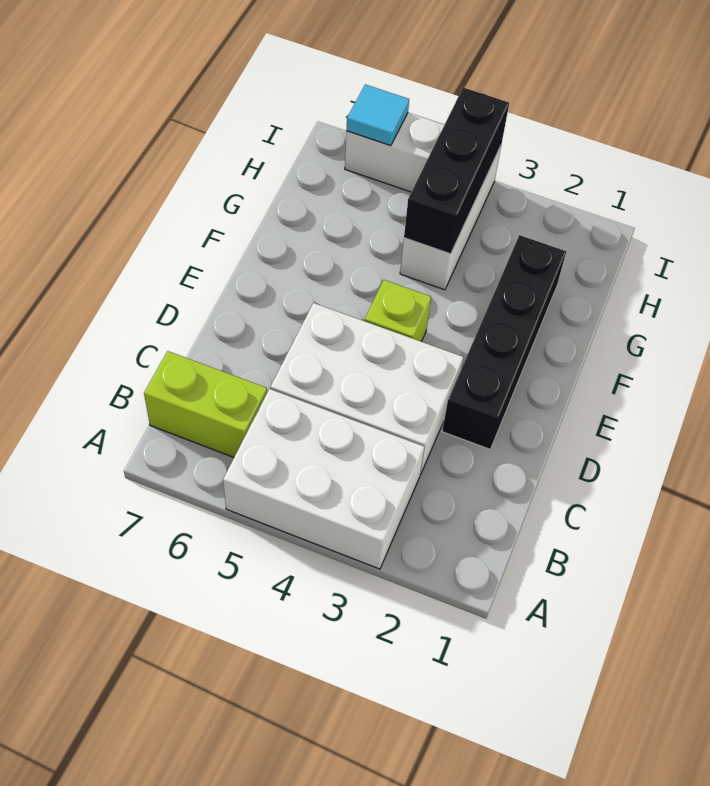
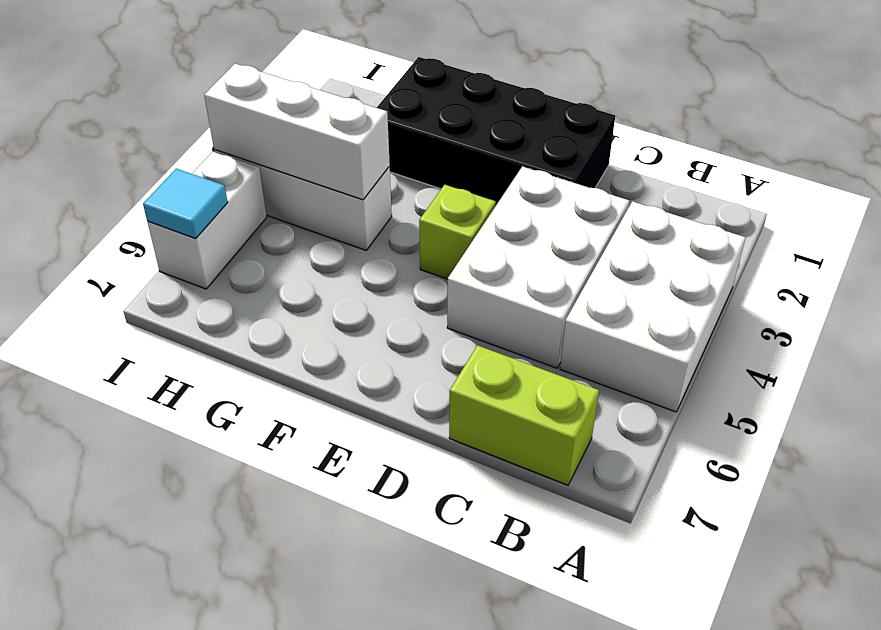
lime 1x2 brick [144,351,267,457] -> lime 1x2 brick turned to [449,345,599,485]
black 1x4 brick [442,235,566,449] -> black 2x4 brick [377,57,615,205]
black 1x3 brick [404,88,509,254] -> white 1x3 brick [204,64,390,200]

